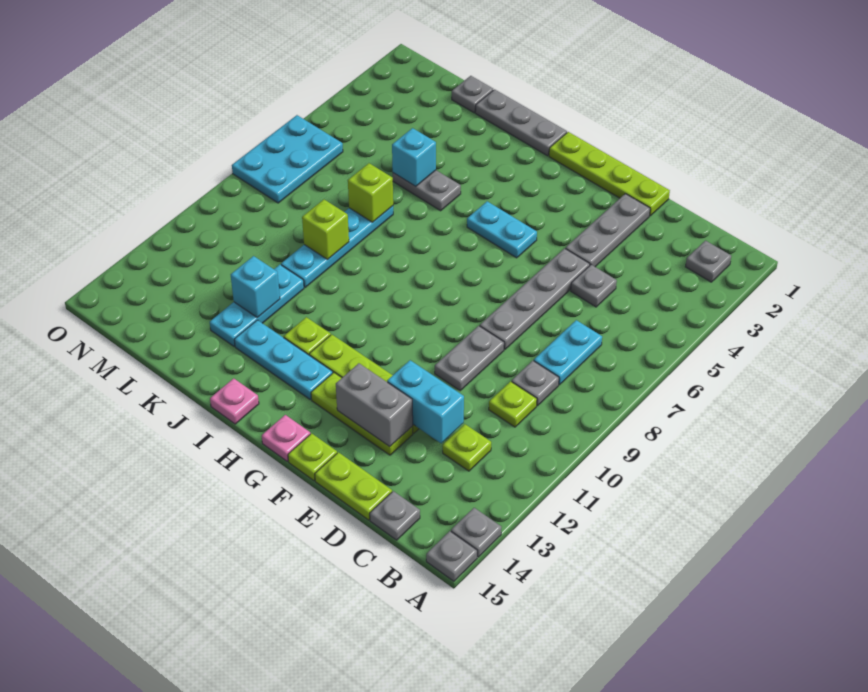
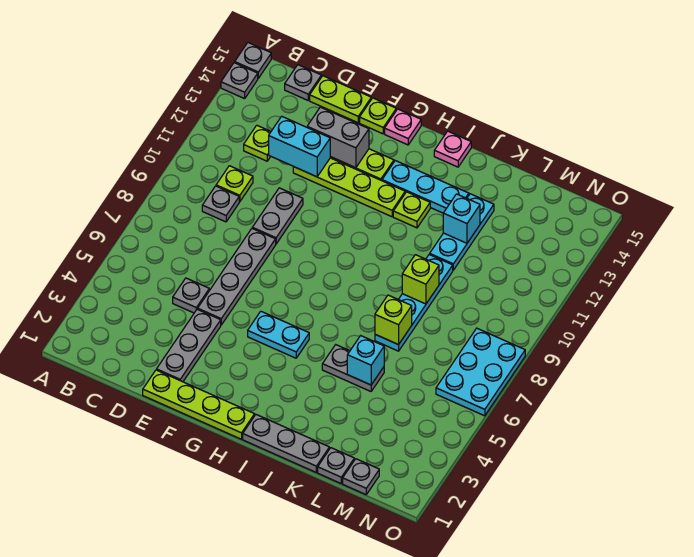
grey 1x1 plate [685,241,731,282] -> grey 1x1 plate moved to [343,459,379,495]
cyan 1x2 plate [534,320,602,385] -> none

